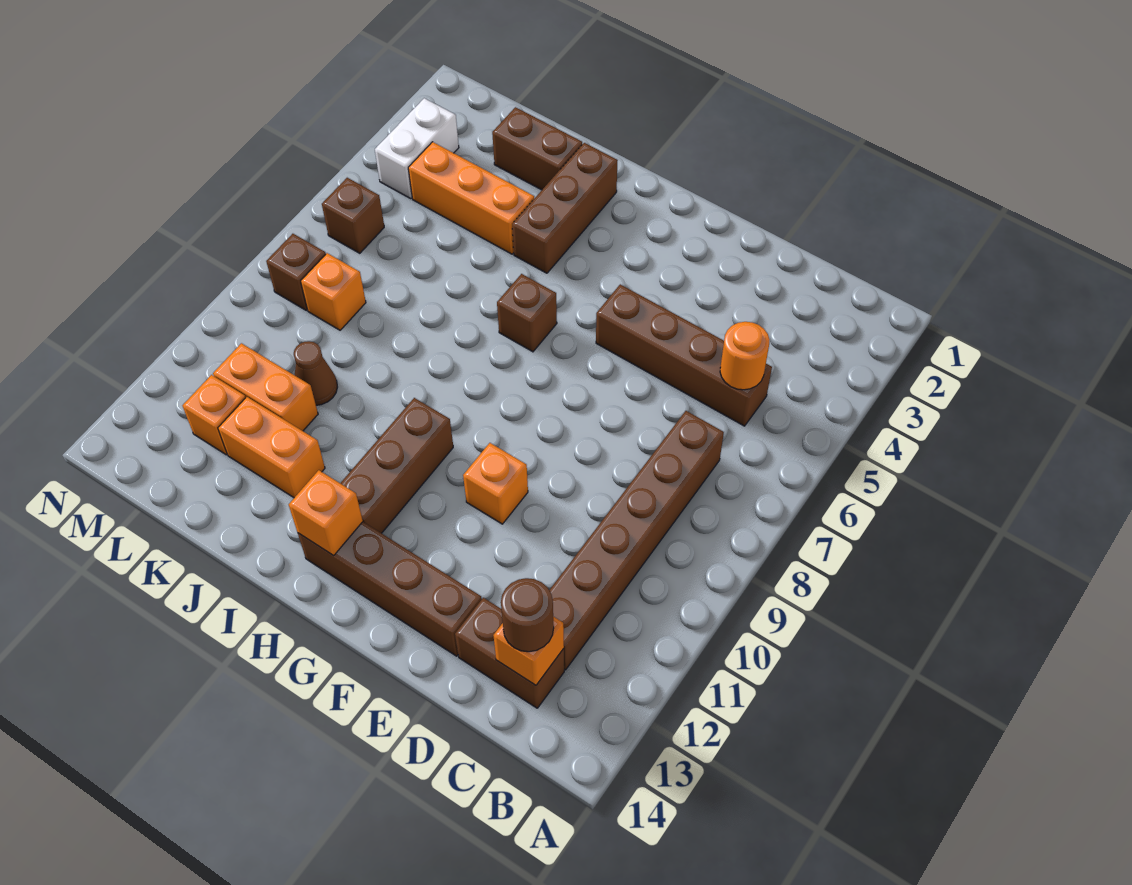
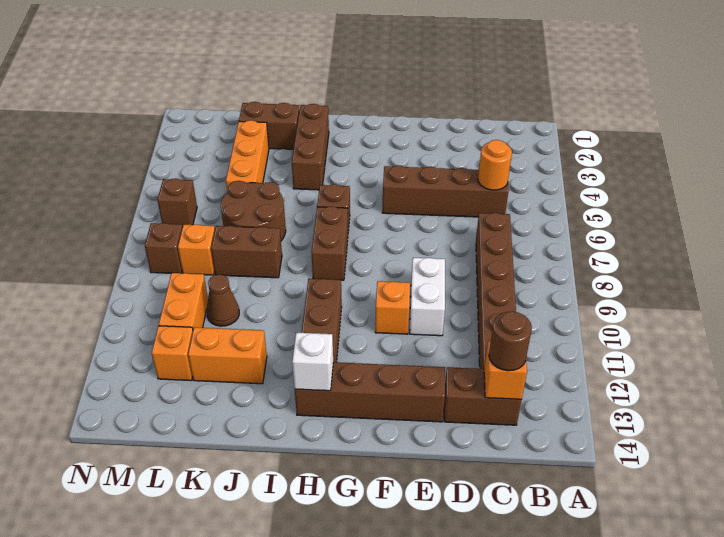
none -> brown 1x2 brick [312,206,348,280]
orange 1x1 brick [289,470,363,556] -> white 1x1 brick [292,333,333,391]
orange 1x3 brick [408,142,534,254] -> orange 1x3 brick turned to [226,120,269,192]
none -> brown 2x2 round brick [221,181,286,241]
none -> brown 1x2 brick [211,226,282,278]
orange 1x2 brick [213,343,318,431] -> orange 1x2 brick turned to [159,273,208,329]
white 1x2 brick [375,98,459,199] -> white 1x2 brick moved to [410,258,445,336]

